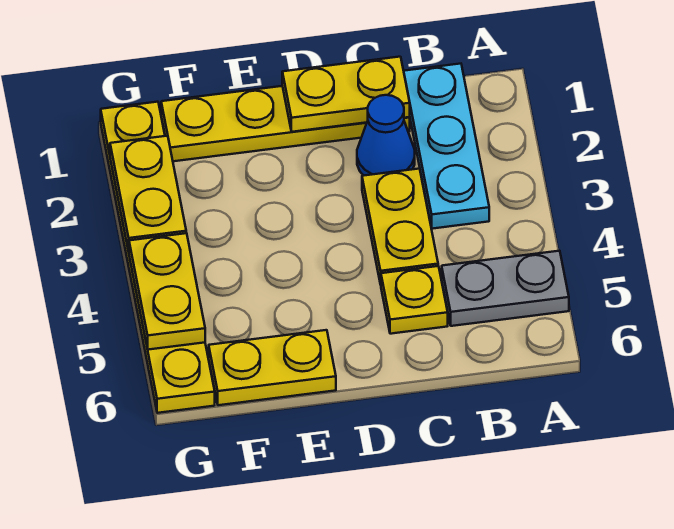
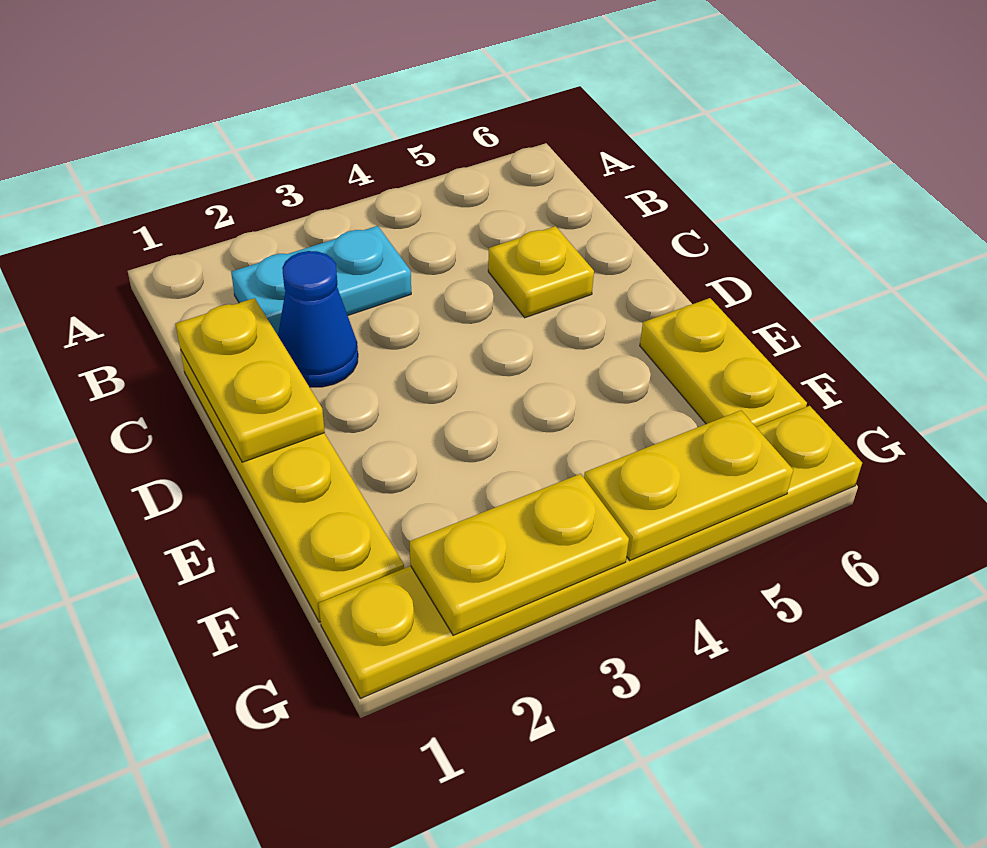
grey 1x2 plate [442,251,569,326] -> none
cyan 1x3 plate [404,64,489,229] -> cyan 1x2 plate [231,226,411,335]
yellow 1x2 plate [362,169,438,285] -> none

